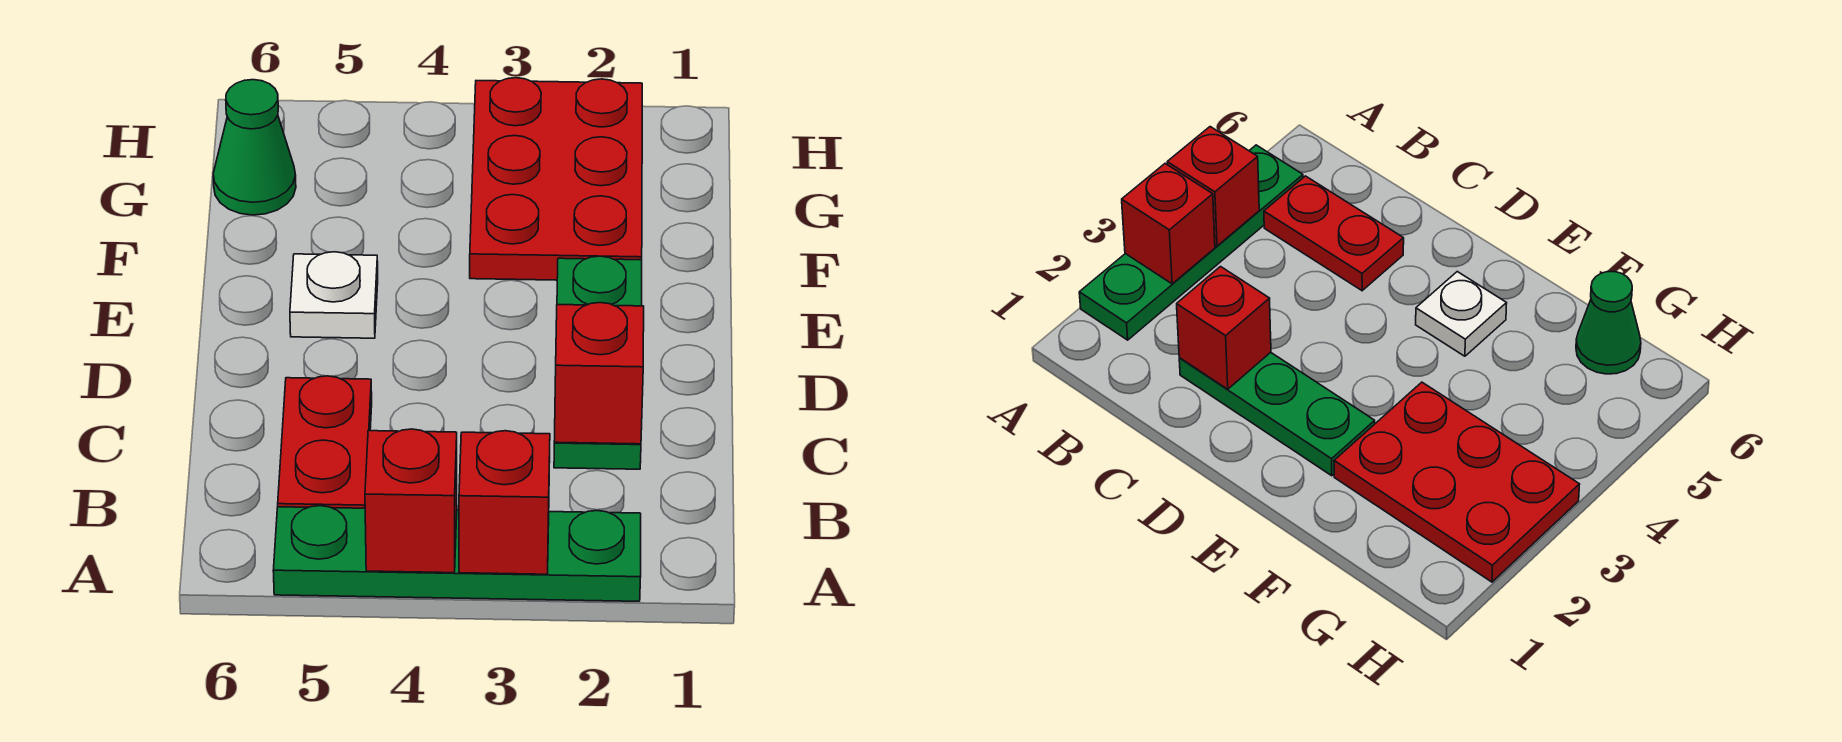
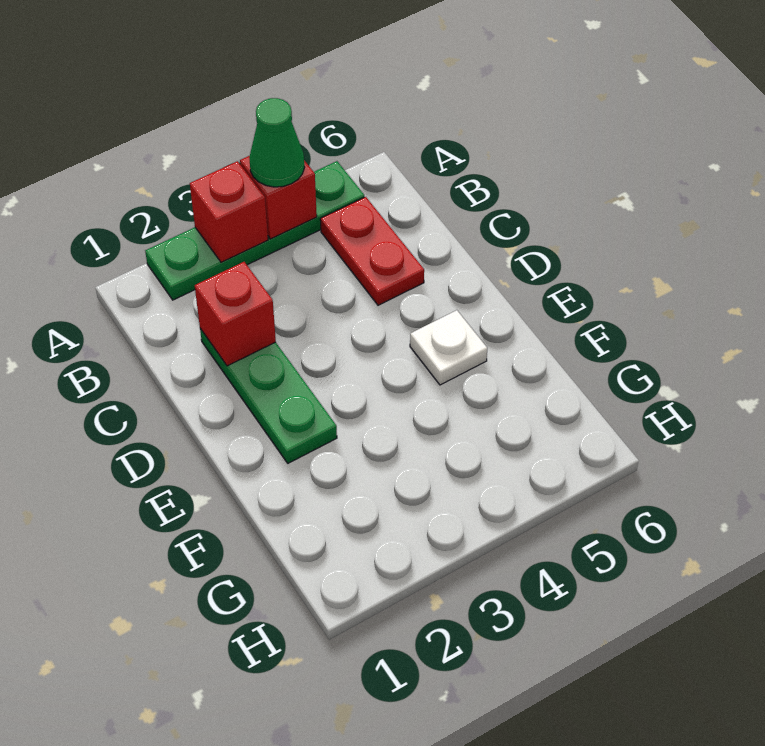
red 2x3 plate [470,78,642,280] -> none
green 1x1 cone [213,80,296,215] -> green 1x1 cone moved to [249,98,305,187]

